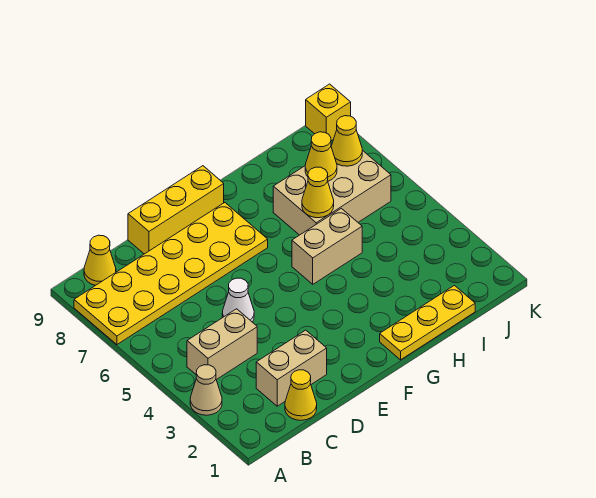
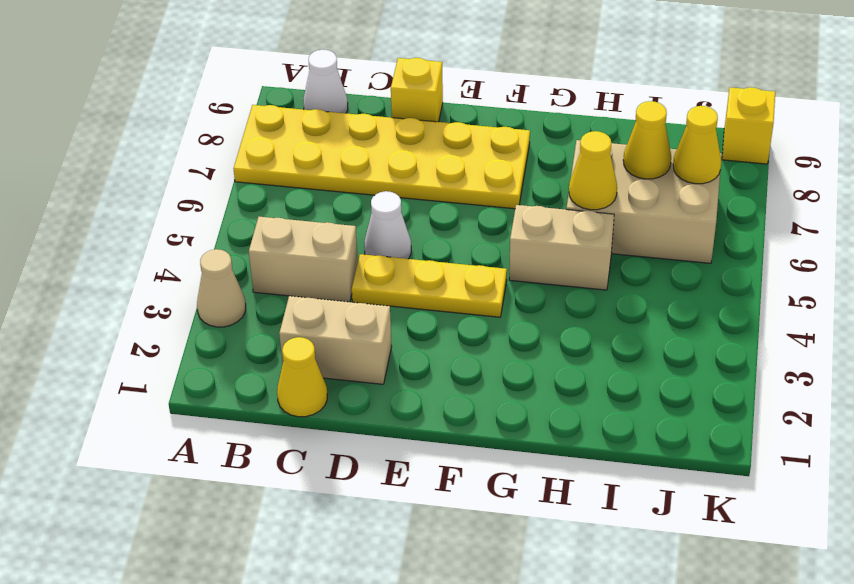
yellow 1x1 cone [84,235,116,285] -> white 1x1 cone [303,49,348,113]
yellow 1x3 brick [128,166,224,254] -> yellow 1x1 brick [391,58,443,122]
yellow 1x3 plate [380,285,475,360] -> yellow 1x3 plate moved to [352,254,507,317]

